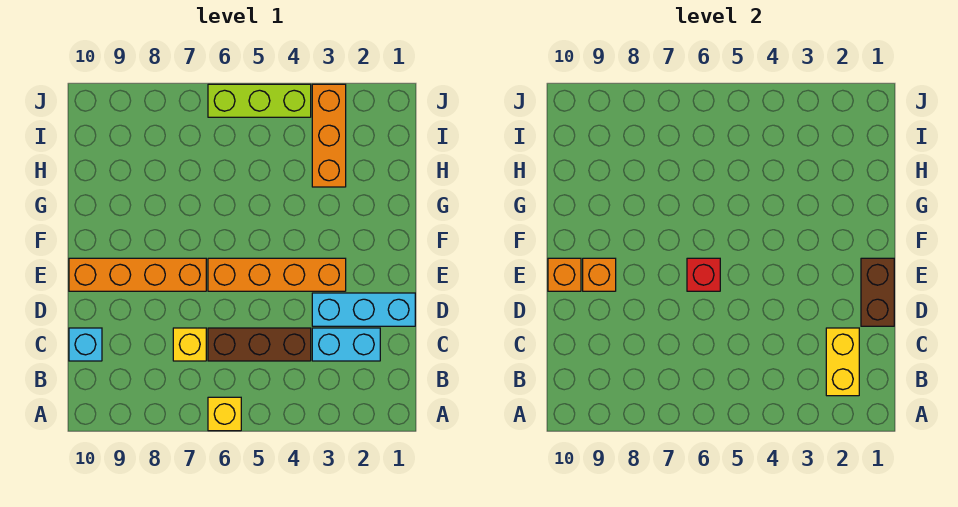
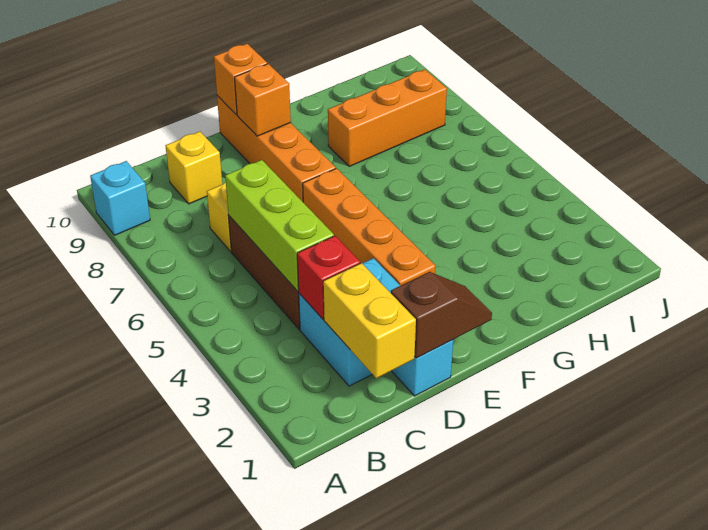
yellow 1x1 brick [208,397,241,431] -> yellow 1x1 brick moved to [166,132,222,204]
yellow 1x2 brick [826,328,859,396] -> yellow 1x2 brick turned to [323,263,416,378]
cyan 1x1 brick [69,328,102,361] -> cyan 1x1 brick moved to [90,161,150,235]
brown 1x2 brick [861,258,894,326] -> brown 1x2 slope [391,272,492,358]
red 1x1 brick [687,258,720,291] -> red 1x1 brick moved to [297,236,360,319]
orange 1x3 brick [312,84,346,187] -> orange 1x3 brick moved to [328,69,447,166]
lime 1x3 brick [208,84,311,117] -> lime 1x3 brick moved to [225,160,334,291]

